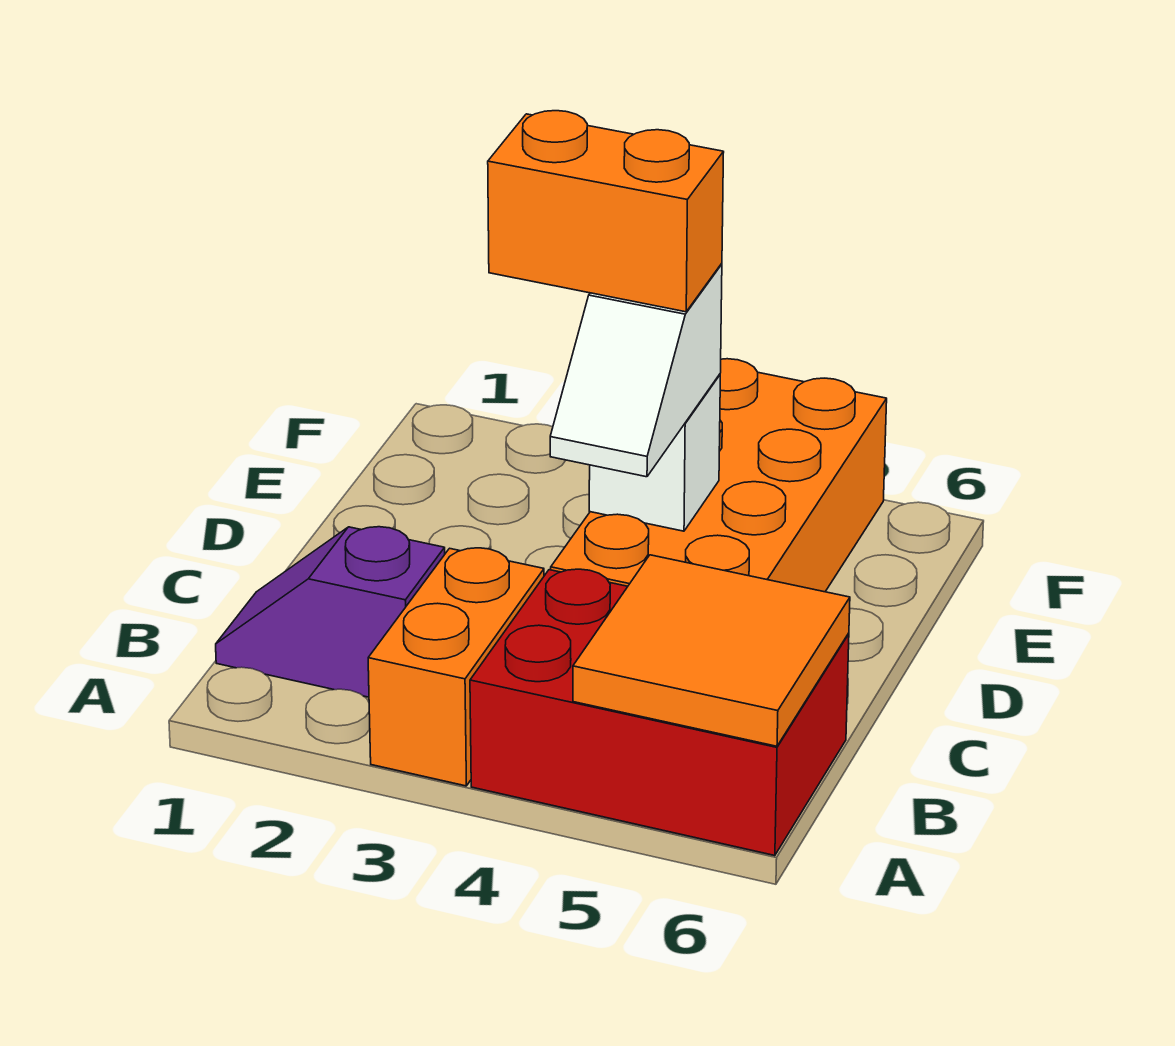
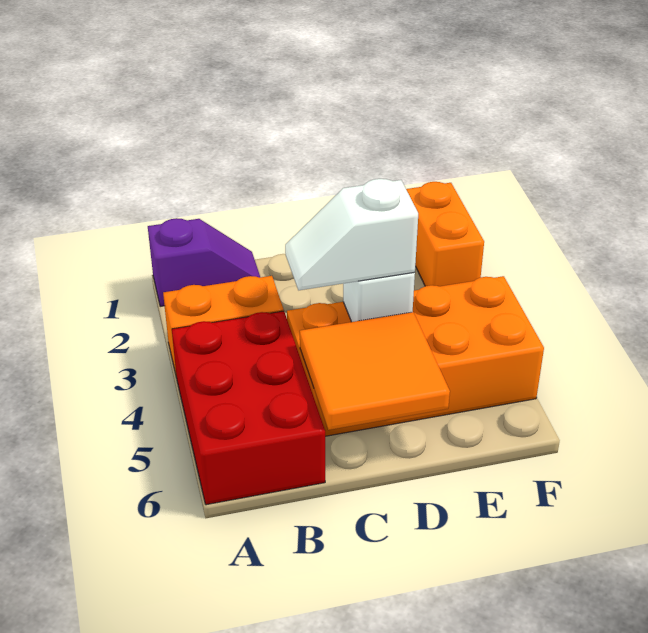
orange 2x2 tile [573,555,850,746] -> orange 2x2 tile moved to [300,312,450,430]
purple 1x2 slope [216,527,445,697] -> purple 1x2 slope turned to [148,218,260,306]
orange 1x2 brick [488,111,724,312] -> orange 1x2 brick moved to [406,182,484,286]

